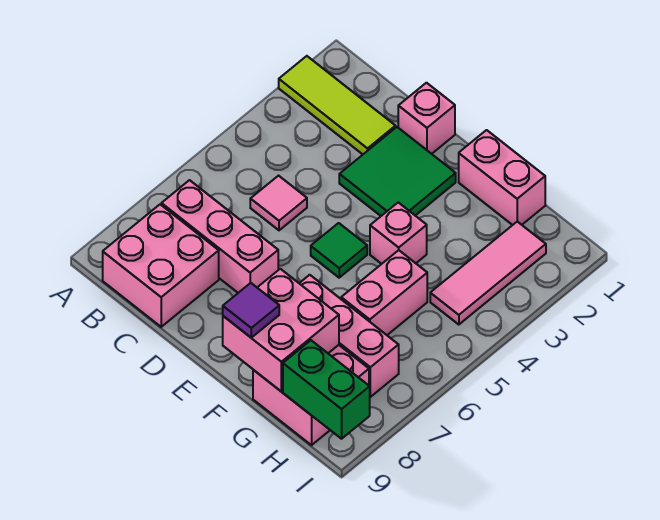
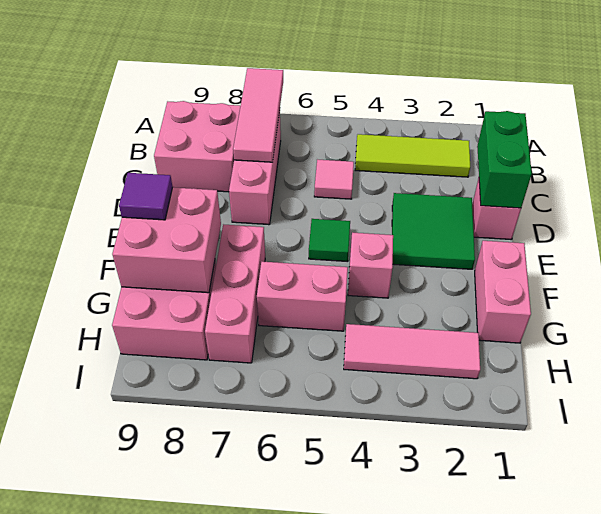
lime 1x3 tile [279,56,396,154] -> lime 1x3 tile turned to [355,134,470,177]
none -> pink 1x3 tile [233,68,283,162]
green 1x2 brick [283,340,370,439] -> green 1x2 brick moved to [477,111,532,208]

